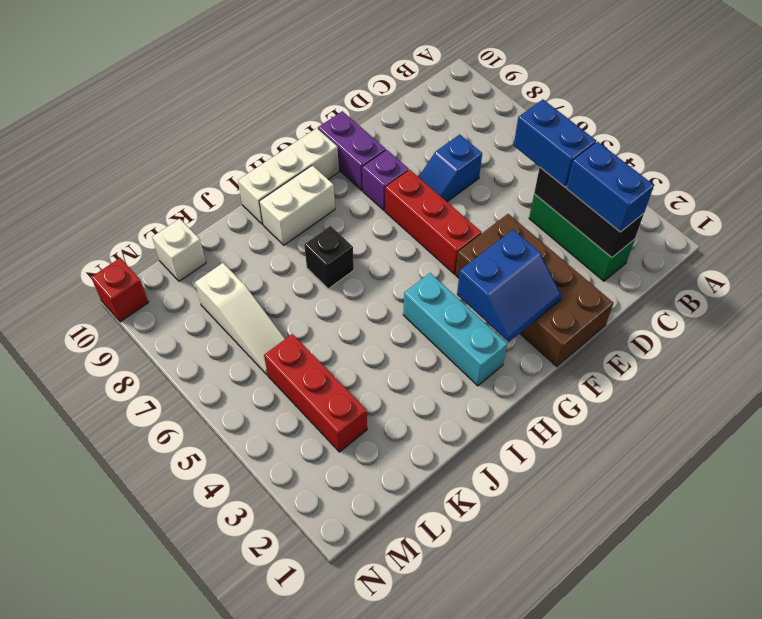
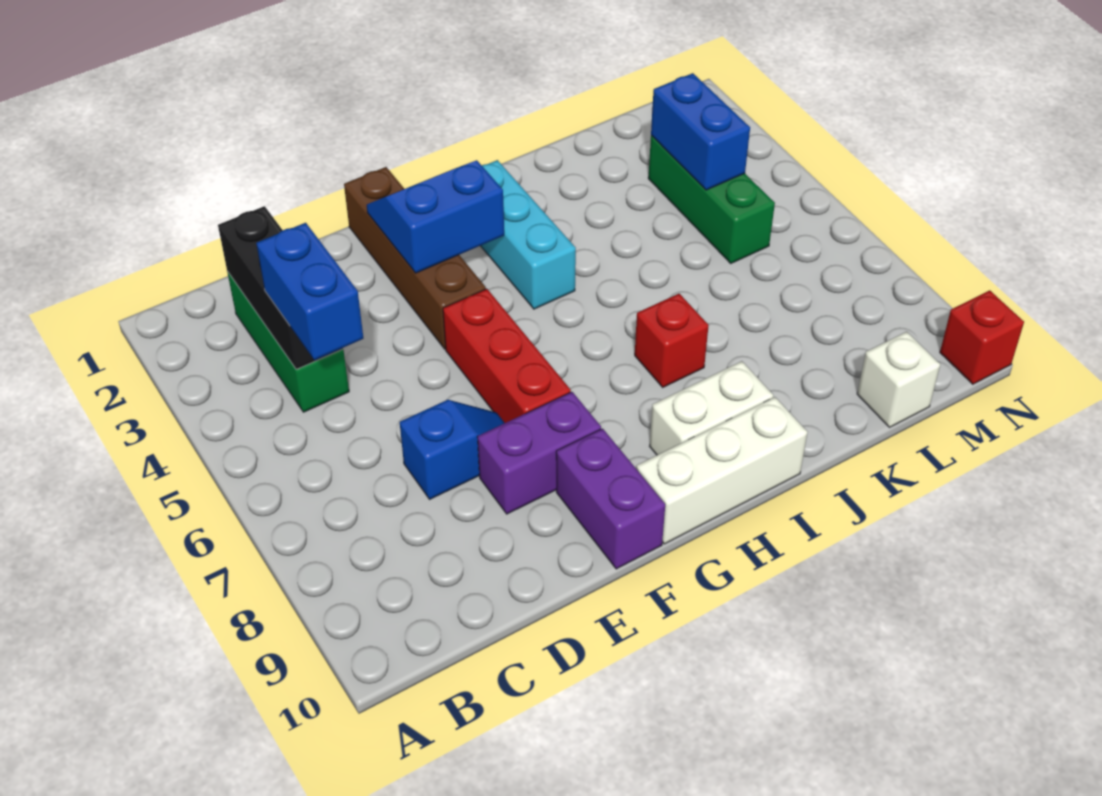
blue 1x2 brick [566,142,654,232] -> blue 1x2 brick moved to [651,73,750,190]
brown 2x4 brick [455,214,613,367] -> brown 1x4 brick [344,167,486,349]
purple 1x1 brick [362,150,409,211] -> purple 1x2 brick [477,392,601,514]
black 1x1 brick [304,226,354,289] -> red 1x1 brick [635,294,709,387]
red 1x3 brick [264,334,367,452] -> green 1x3 brick [648,135,775,263]
white 1x3 slope [195,263,285,375] -> none

